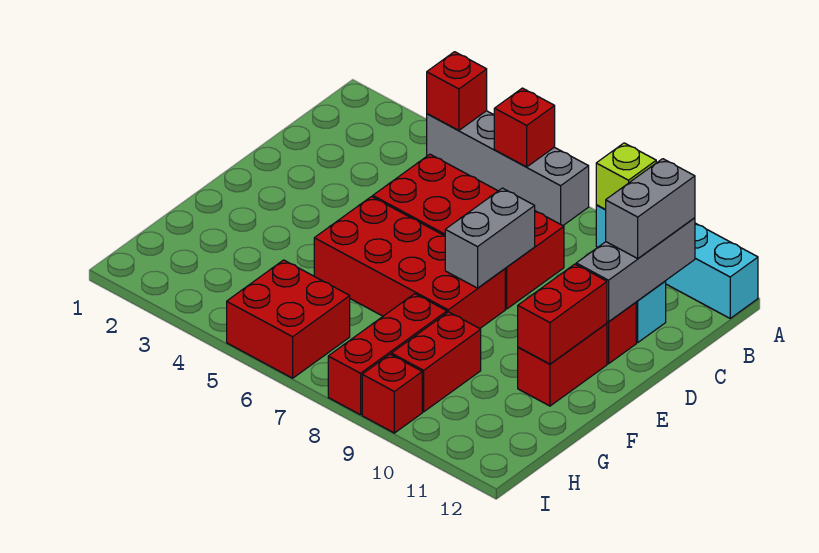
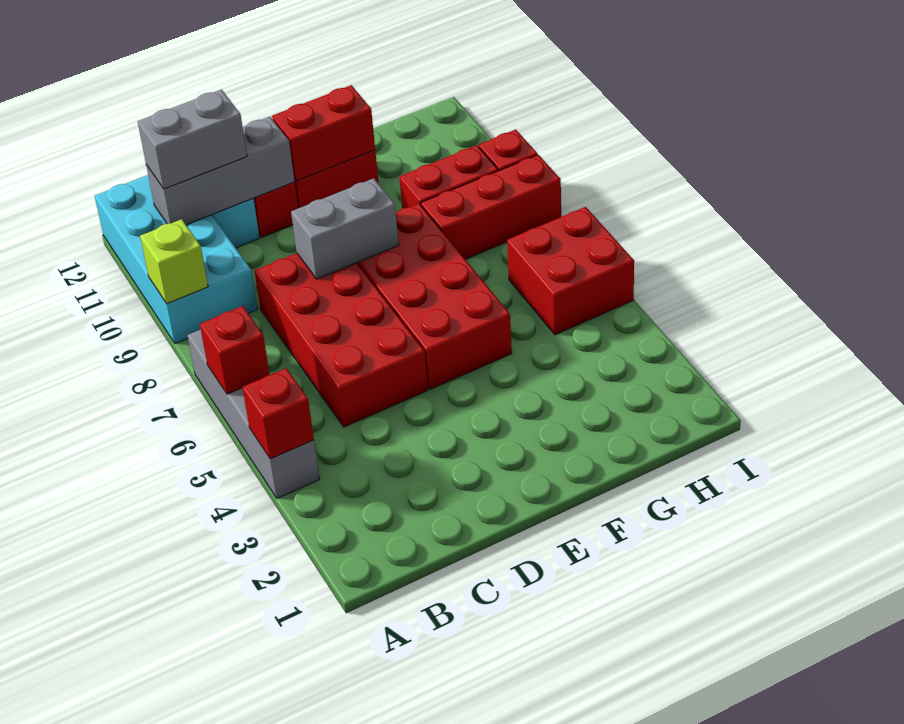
cyan 1x4 brick [596,205,758,318] -> cyan 2x4 brick [95,175,257,344]

